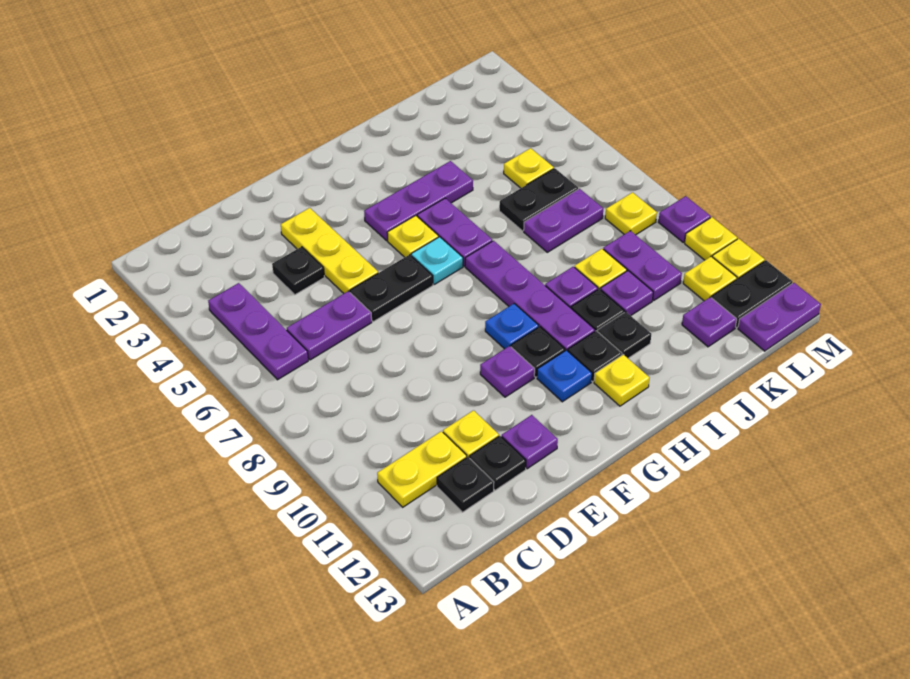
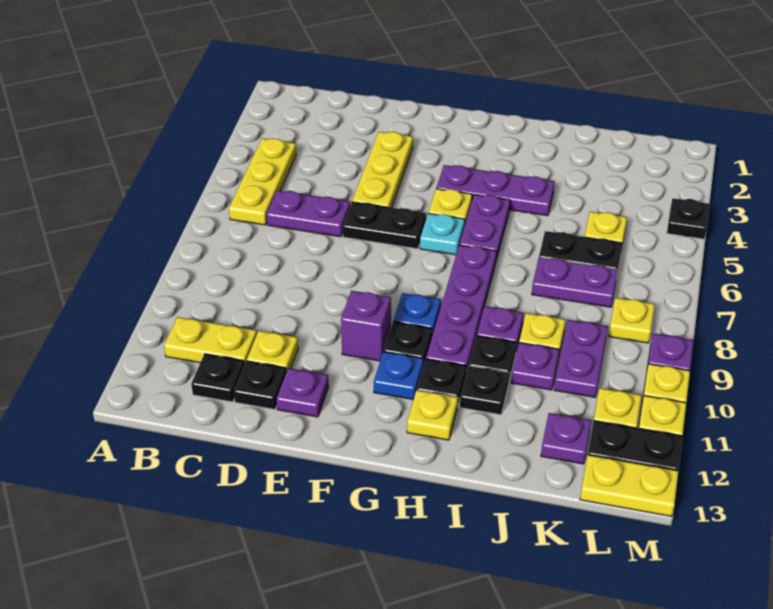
purple 1x3 plate [208,283,308,380] -> yellow 1x3 plate [229,138,296,225]
black 1x1 plate [272,247,324,295] -> black 1x1 plate moved to [667,198,710,239]
purple 1x1 plate [480,346,535,397] -> purple 1x1 brick [341,291,391,361]
purple 1x2 plate [738,283,821,351] -> yellow 1x2 plate [580,455,678,517]

